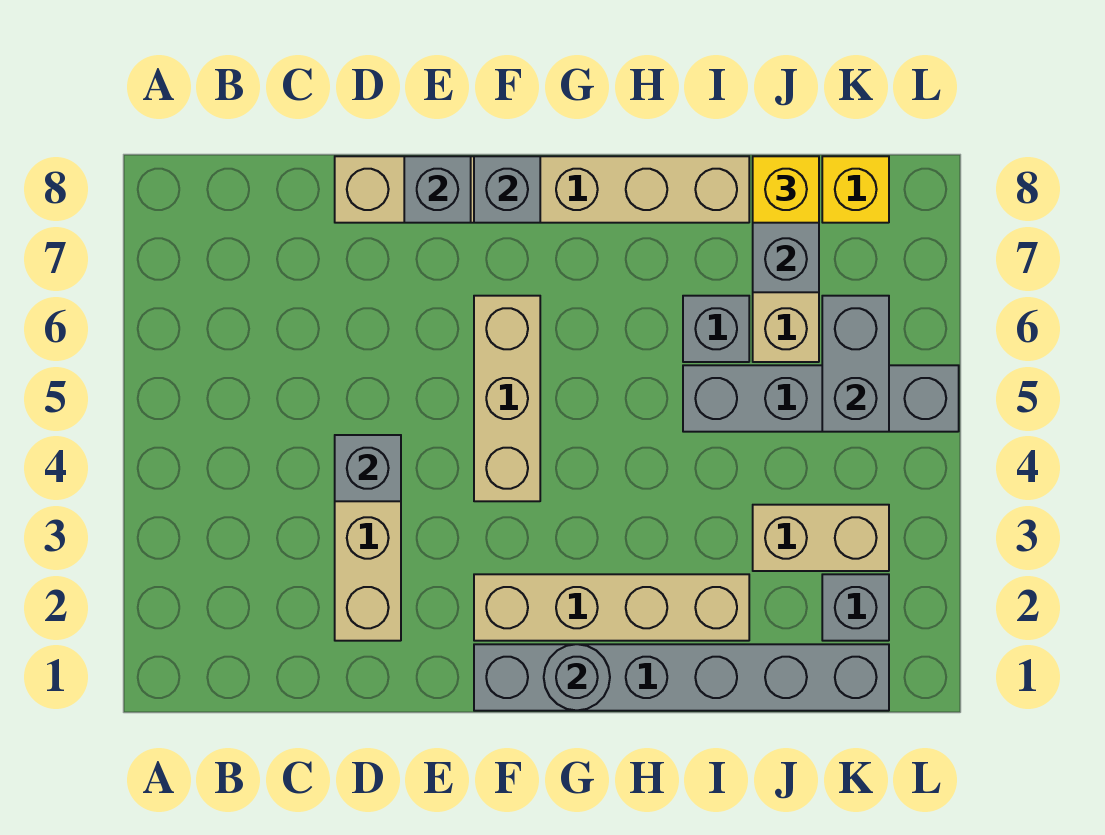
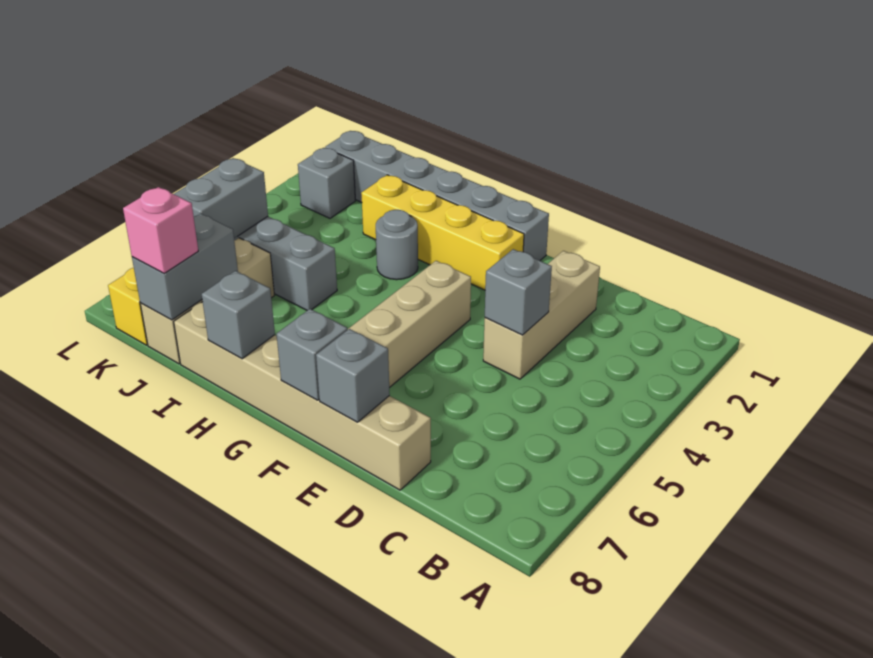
tan 1x4 brick [474,574,749,641] -> yellow 1x4 brick [361,175,524,290]
grey 1x1 round brick [544,644,610,711] -> grey 1x1 round brick moved to [376,210,418,280]
grey 1x1 brick [683,296,749,362] -> grey 1x1 brick moved to [202,271,275,359]
tan 1x2 brick [753,505,889,571] -> none
yellow 1x1 brick [753,156,819,223] -> pink 1x1 brick [123,187,198,273]

